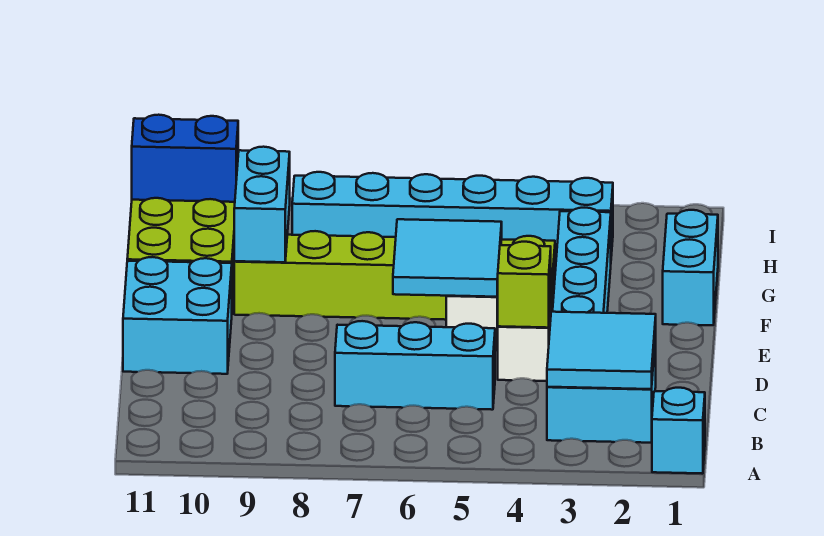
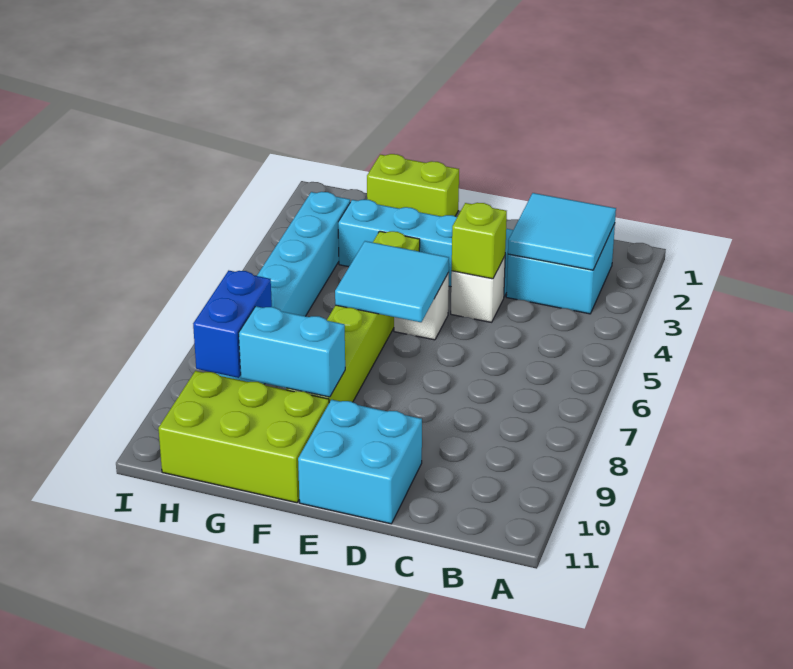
cyan 1x1 brick [652,388,705,474] -> none
cyan 1x3 brick [335,321,495,410] -> none
cyan 1x2 brick [663,210,718,325] -> lime 1x2 brick [367,154,459,216]
blue 1x2 brick [132,115,238,202] -> blue 1x2 brick moved to [193,271,272,378]

